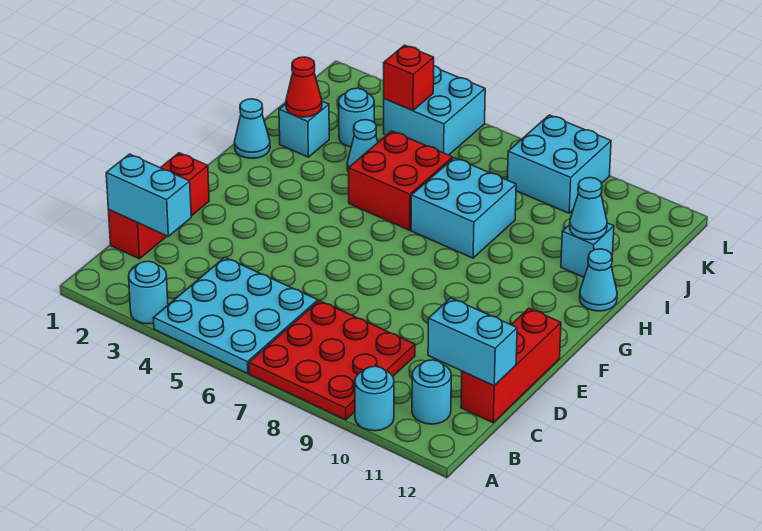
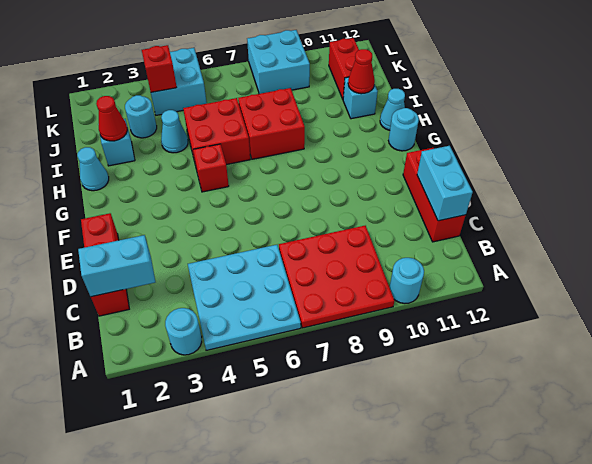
cyan 1x1 round brick [412,360,451,424] -> cyan 1x1 round brick moved to [389,108,419,151]
cyan 1x2 brick [428,298,517,386] -> cyan 1x2 brick turned to [417,146,473,221]
none -> red 1x1 brick [193,144,229,192]
cyan 2x2 brick [411,158,516,258] -> red 2x2 brick [238,88,305,159]
cyan 1x1 cone [570,178,607,240] -> red 1x1 cone [348,49,375,94]
none -> red 1x2 brick [329,38,359,99]

